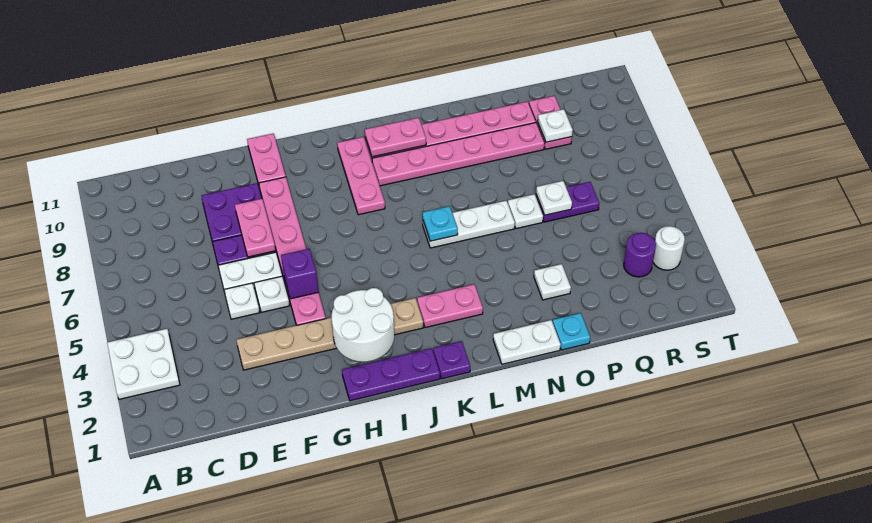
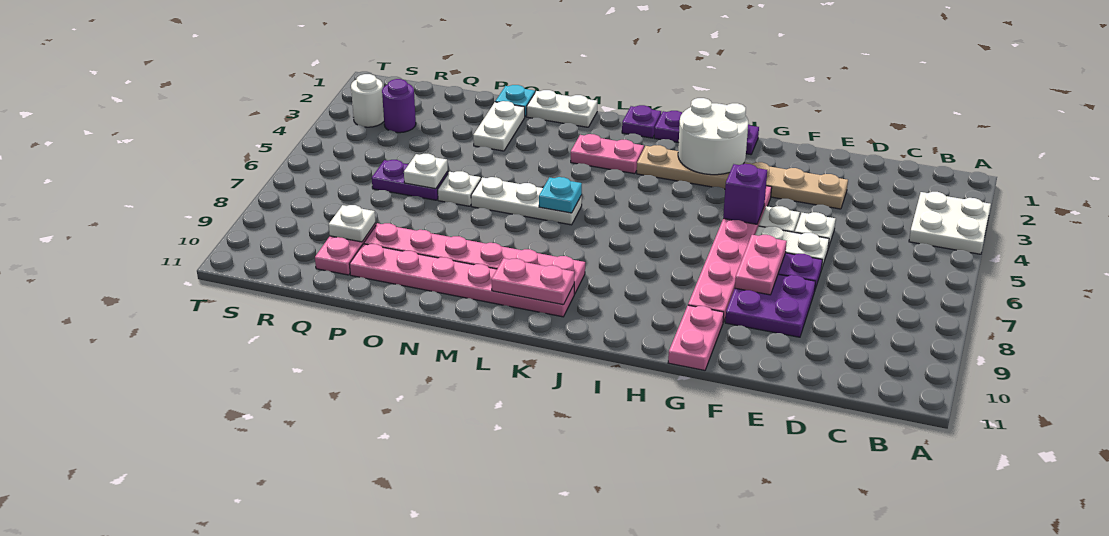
pink 1x3 plate [337,137,385,215] -> none
white 1x1 plate [534,264,571,300] -> white 1x2 plate [473,101,525,151]

